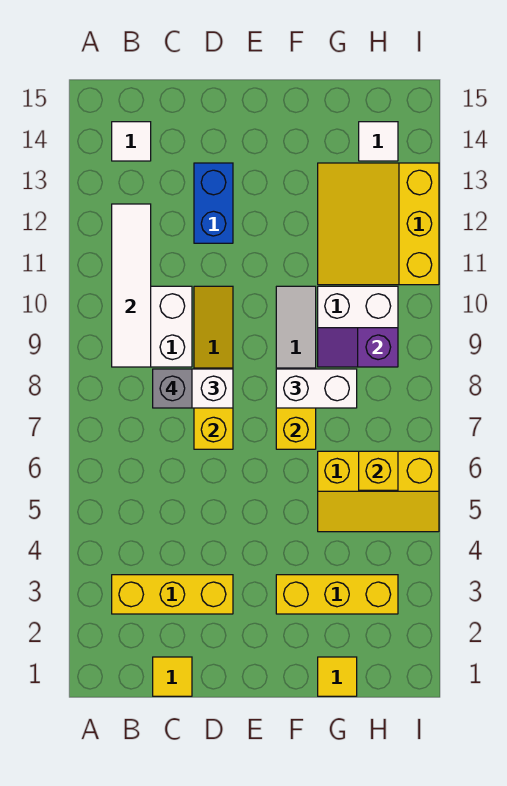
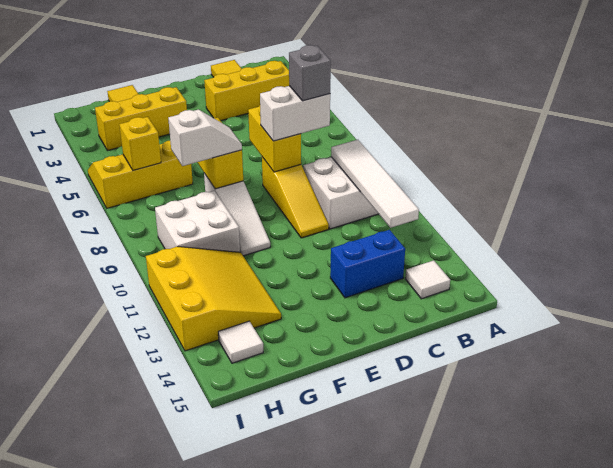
blue 1x2 brick [194,163,233,243] -> blue 1x2 brick turned to [330,230,405,298]
white 1x2 brick [276,369,357,408] -> white 1x2 slope [168,109,242,166]
purple 1x2 slope [318,328,398,367] -> none

